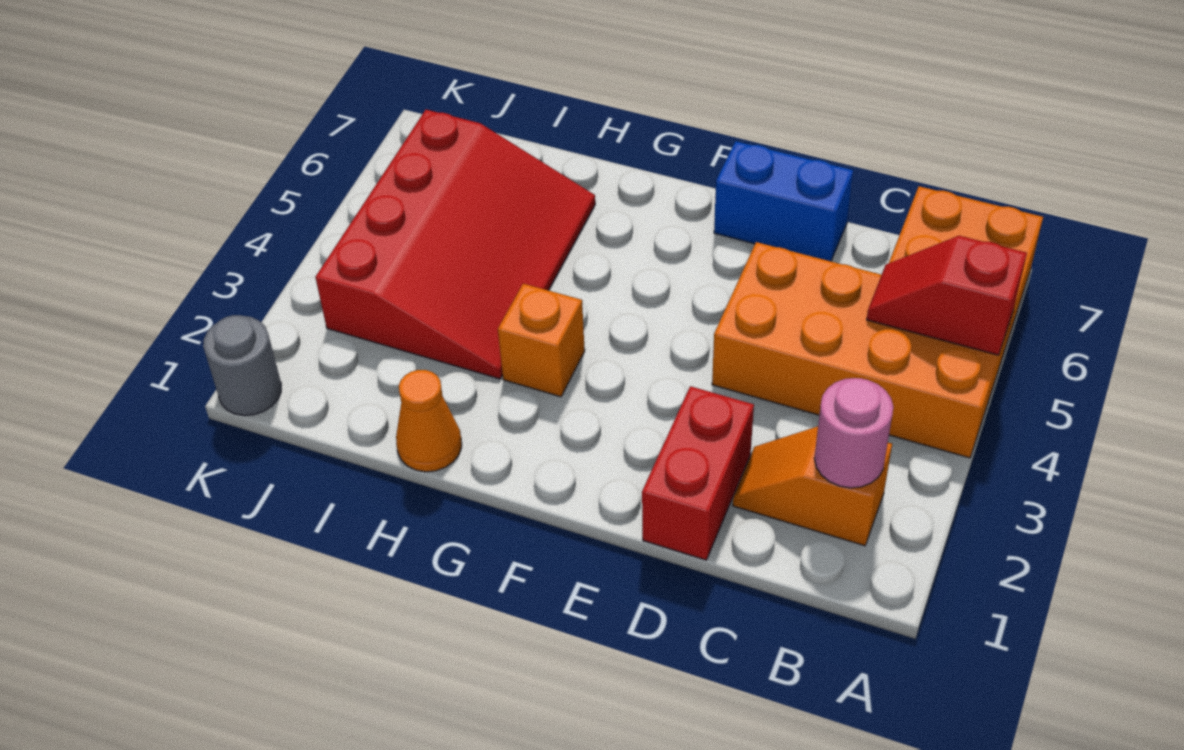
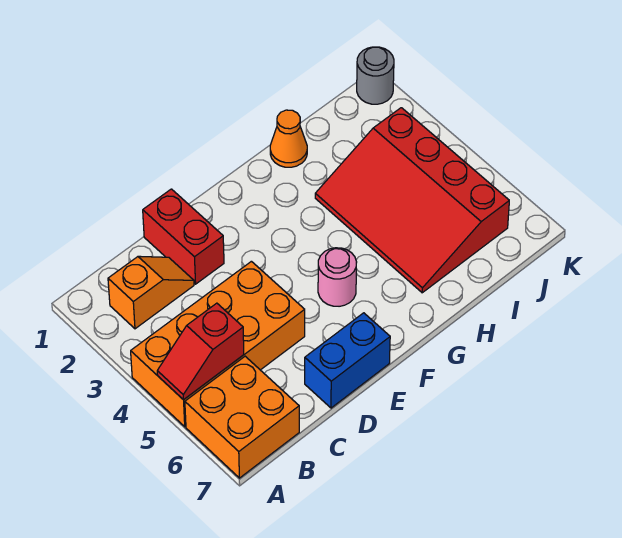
red 1x2 slope [867,236,1027,355] -> red 1x2 slope turned to [157,303,244,400]
pink 1x1 round brick [814,378,893,488] -> pink 1x1 round brick moved to [318,248,357,306]
orange 1x1 brick [498,284,585,397] -> none

